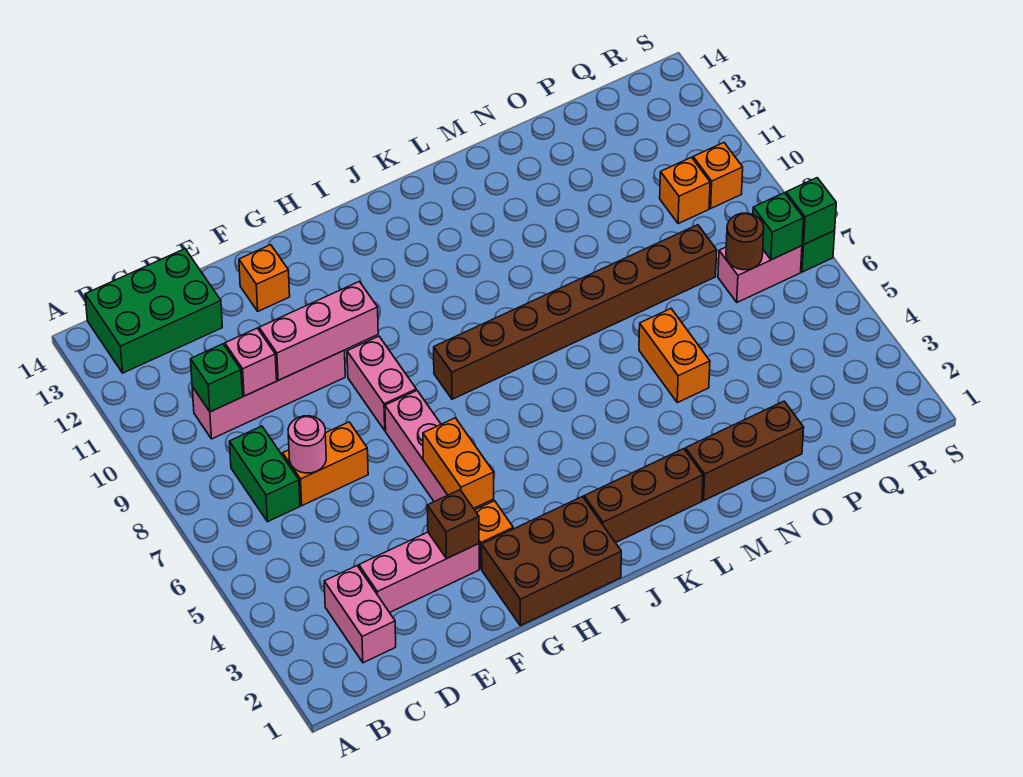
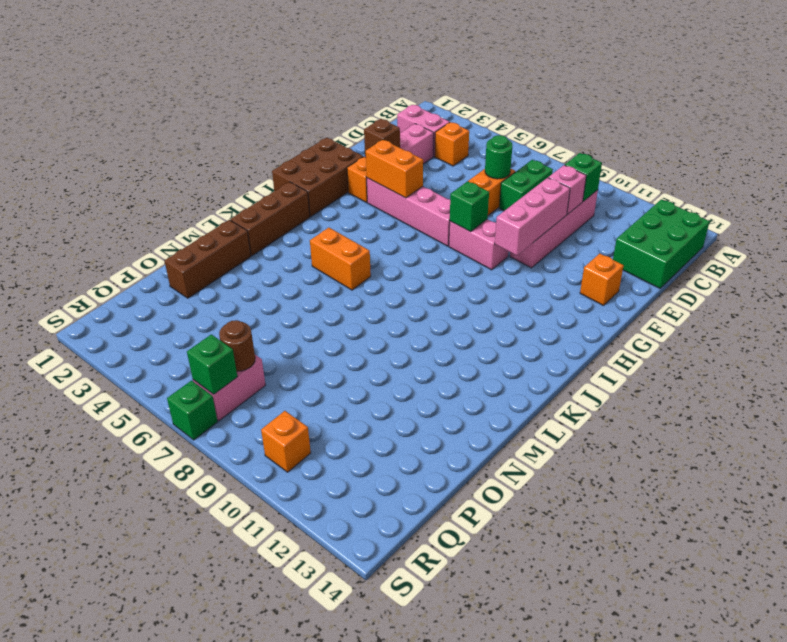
green 1x2 brick [229,426,300,522] -> green 1x2 brick turned to [499,160,553,211]
pink 1x1 round brick [288,416,326,473] -> green 1x1 round brick [485,135,512,179]
brown 1x8 brick [434,225,717,399] -> none
orange 1x2 brick [639,309,710,403] -> orange 1x2 brick moved to [310,228,371,290]
orange 1x1 brick [660,157,710,224] -> orange 1x1 brick moved to [435,122,469,166]
green 1x1 brick [786,178,836,244] -> green 1x1 brick moved to [450,181,489,232]

